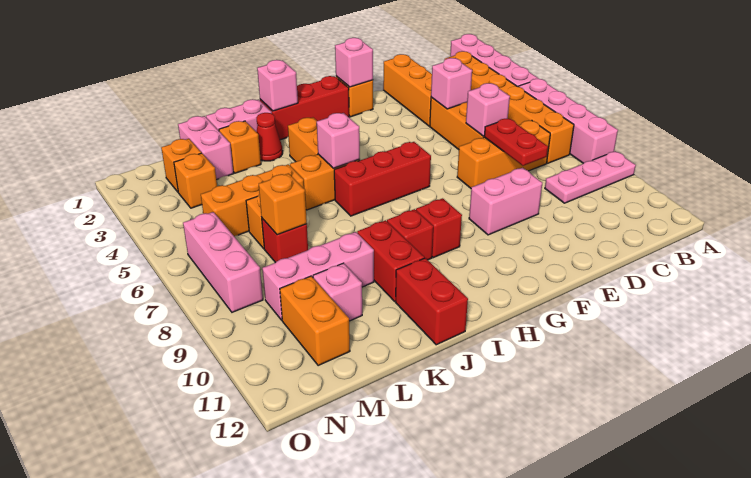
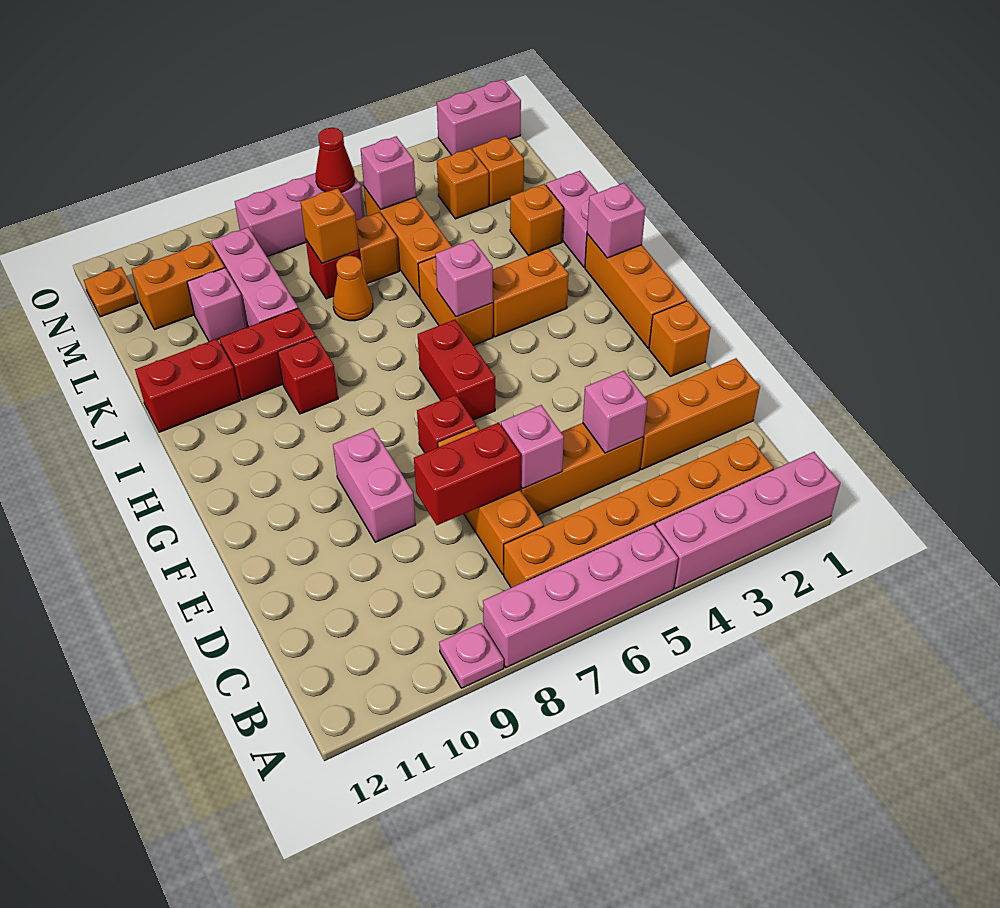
pink 1x3 plate [545,151,636,203] -> pink 1x1 plate [439,623,504,688]
red 1x2 plate [484,118,548,166] -> red 1x2 brick [414,423,521,525]
pink 1x1 brick [335,38,373,87] -> pink 1x1 brick moved to [361,136,416,209]
red 1x3 brick [260,76,349,140] -> orange 1x3 brick [585,234,687,348]
red 1x3 brick [334,142,431,216] -> red 1x2 brick [418,320,495,420]
red 1x1 brick [416,198,462,258] -> red 1x1 brick moved to [417,395,476,453]
red 1x1 cone [256,113,283,161] -> red 1x1 cone moved to [316,128,355,192]
none -> orange 1x1 cone [333,256,373,321]
pink 1x2 brick [178,116,234,180] -> pink 1x2 brick moved to [437,79,521,155]
none -> orange 1x1 plate [84,267,138,317]

